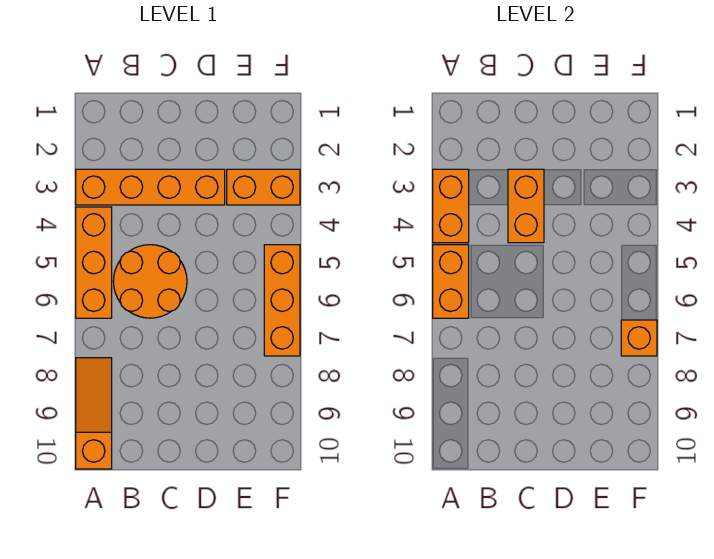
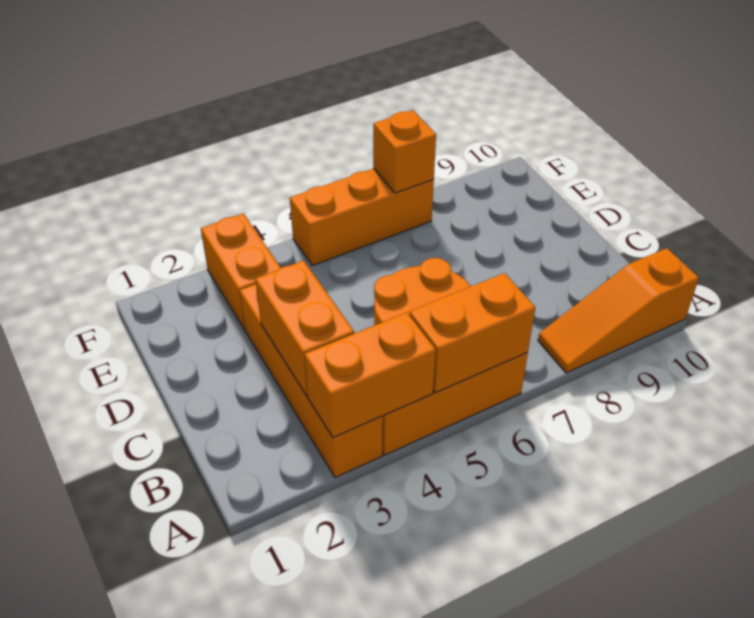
orange 1x2 brick [508,169,544,243] -> orange 1x2 brick turned to [255,261,354,396]

